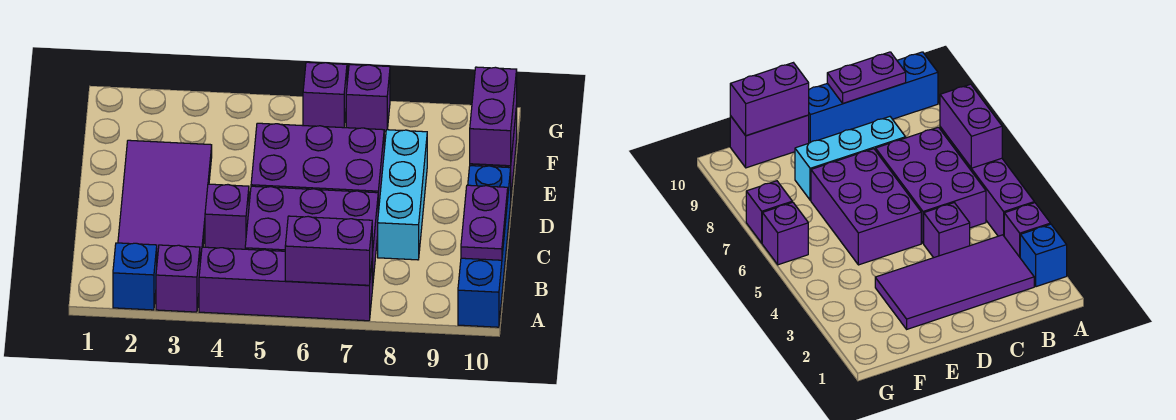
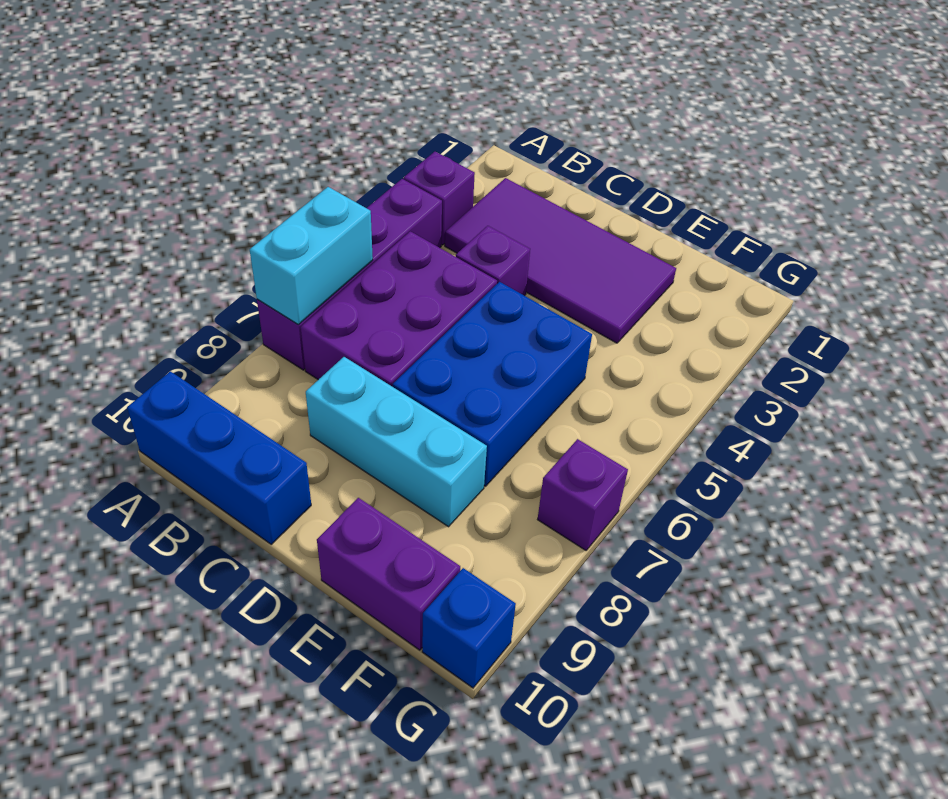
blue 1x1 brick [113,243,157,310] -> blue 1x1 brick moved to [422,568,516,688]
purple 1x2 brick [285,216,372,285] -> cyan 1x2 brick [250,187,373,324]
blue 1x4 brick [458,166,511,327] -> blue 1x3 brick [127,371,311,544]
purple 1x2 plate [461,185,508,260] -> none
purple 2x3 brick [251,123,384,213] -> blue 2x3 brick [393,282,592,486]
purple 1x2 brick [470,67,517,166] -> none
purple 1x1 brick [303,62,347,128] -> none

